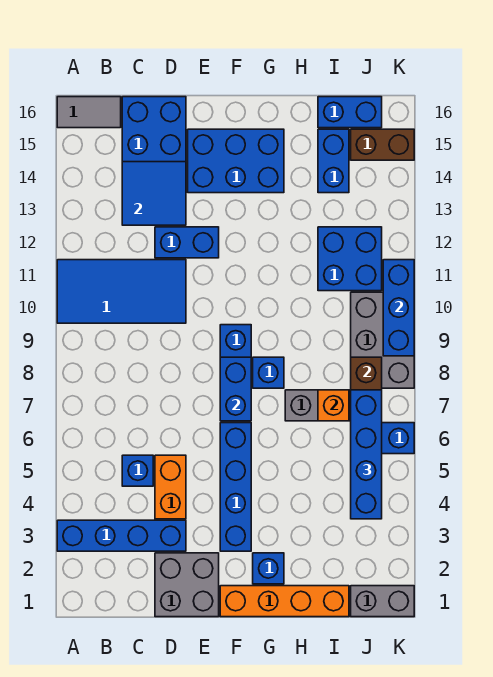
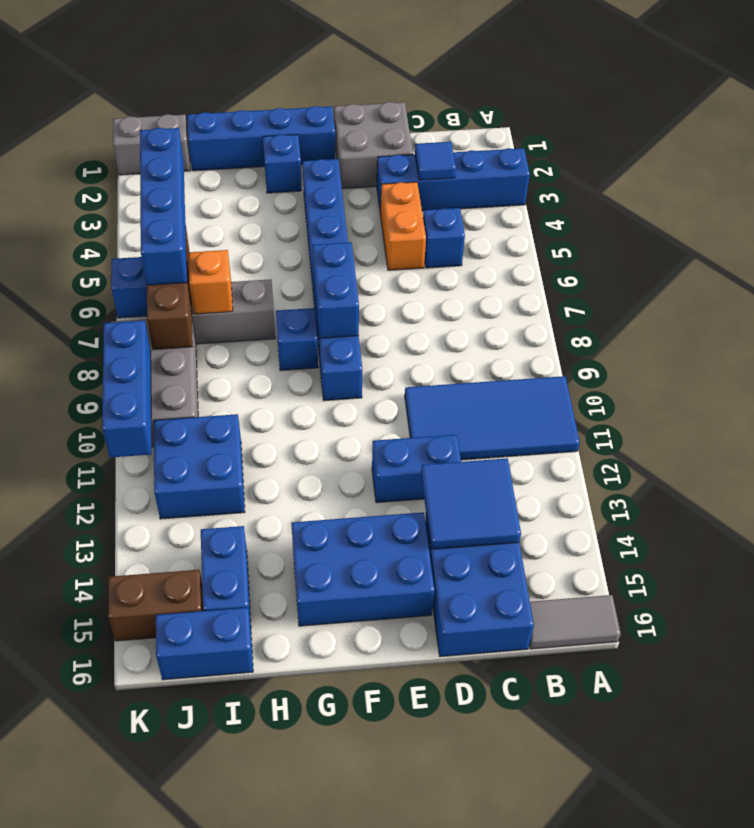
none -> blue 1x1 tile [415,142,456,180]
orange 1x4 brick [220,586,349,617] -> blue 1x4 brick [187,106,335,171]

